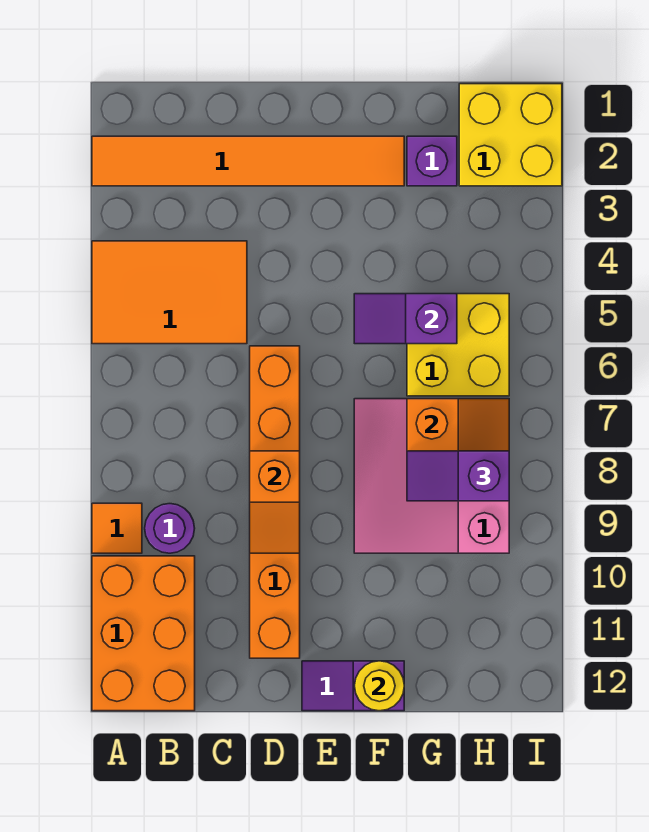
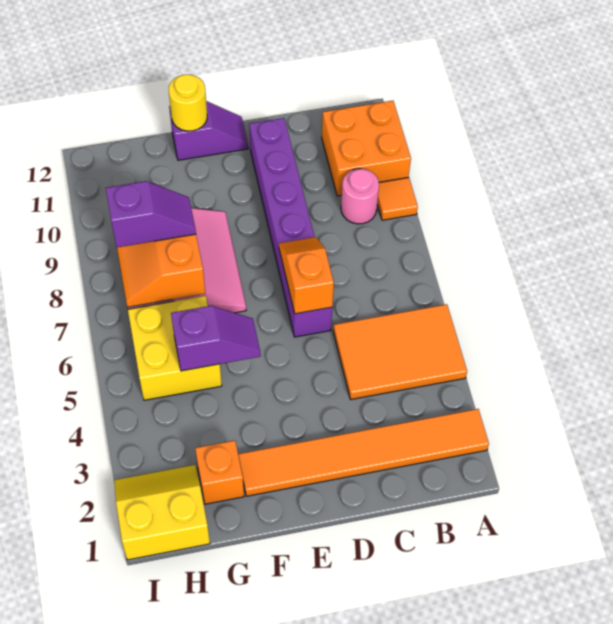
orange 2x3 brick [92,556,195,711] -> orange 2x2 brick [322,101,411,196]
purple 1x1 round brick [145,504,195,553] -> pink 1x1 round brick [341,169,379,224]
orange 1x6 brick [250,346,300,658] -> purple 1x6 brick [249,118,332,337]
orange 1x2 slope [250,451,300,553] -> orange 1x2 slope moved to [279,237,334,314]
purple 1x1 brick [407,136,457,186] -> orange 1x1 brick [195,440,244,504]
yellow 2x2 brick [459,84,562,186] -> yellow 2x2 slope [114,465,210,560]

